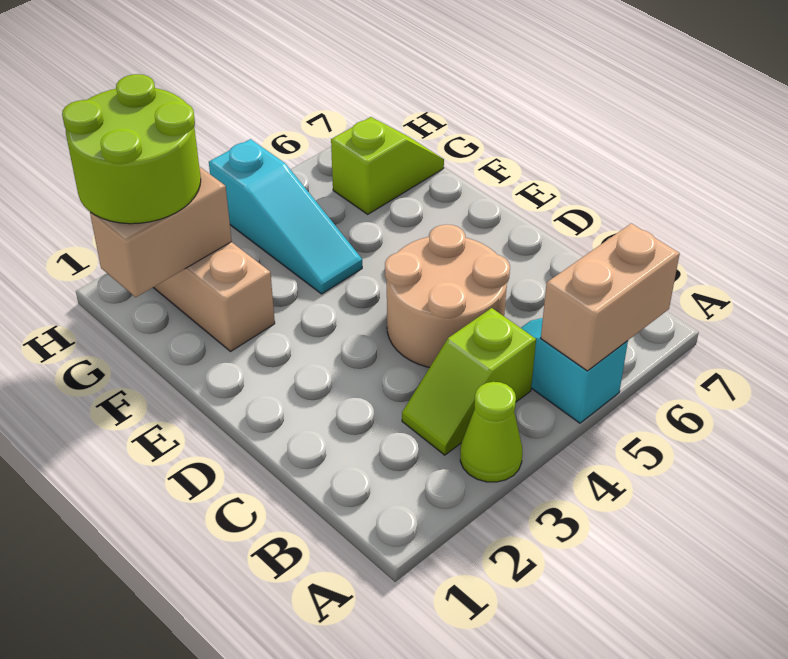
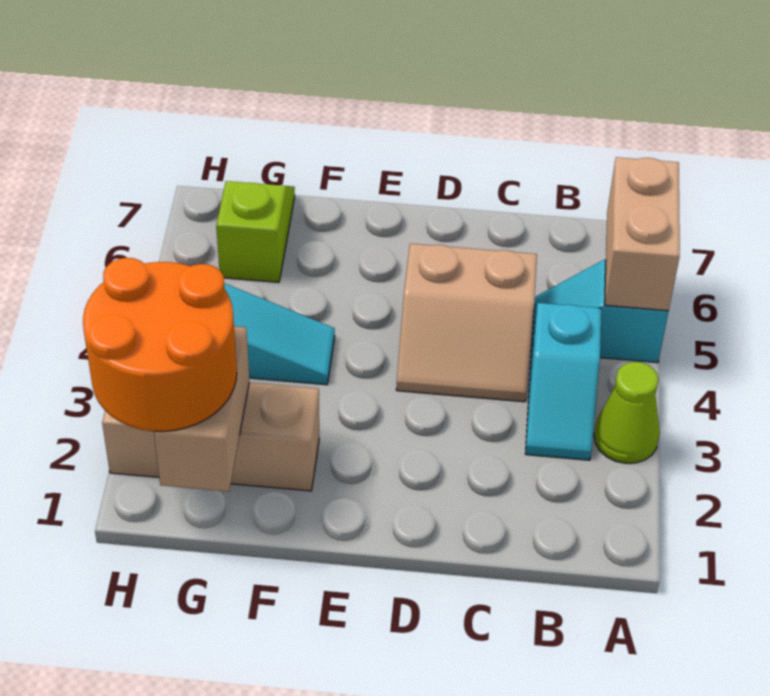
lime 1x2 slope [402,308,536,455] -> cyan 1x2 slope [525,303,601,460]
tan 2x2 round brick [385,224,510,367] -> tan 2x2 slope [396,244,537,402]
lime 2x2 round brick [62,74,201,224] -> orange 2x2 round brick [83,258,237,432]

